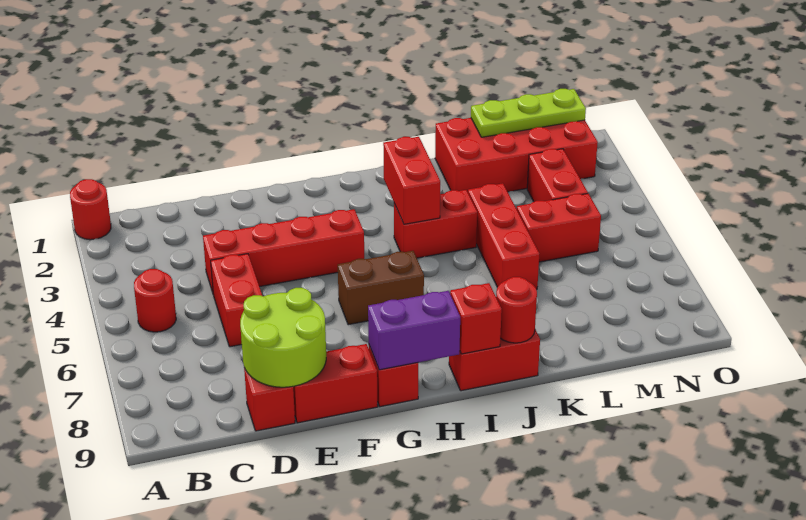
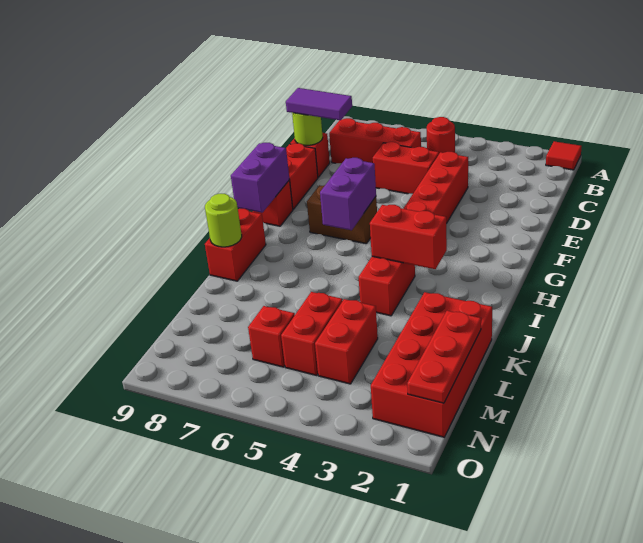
red 1x1 round brick [70,179,111,240] -> red 1x1 tile [546,141,582,170]
lime 2x2 round brick [240,288,326,387] -> lime 1x1 round brick [292,113,323,145]
none -> purple 1x2 tile [286,88,352,120]
brown 1x2 brick [338,251,424,325] -> brown 1x2 brick turned to [307,185,377,244]
none -> purple 1x2 brick [320,158,376,230]
red 1x1 brick [450,283,502,354] -> red 1x1 brick moved to [248,306,295,367]
red 1x1 round brick [496,277,537,343] -> lime 1x1 round brick [205,194,242,247]
red 1x3 brick [468,183,539,290] -> red 1x3 brick moved to [329,118,421,163]
lime 1x3 plate [471,89,586,137] -> red 1x3 plate [407,311,481,403]
red 1x2 brick [527,149,588,202] -> red 1x2 brick turned to [315,299,378,384]

